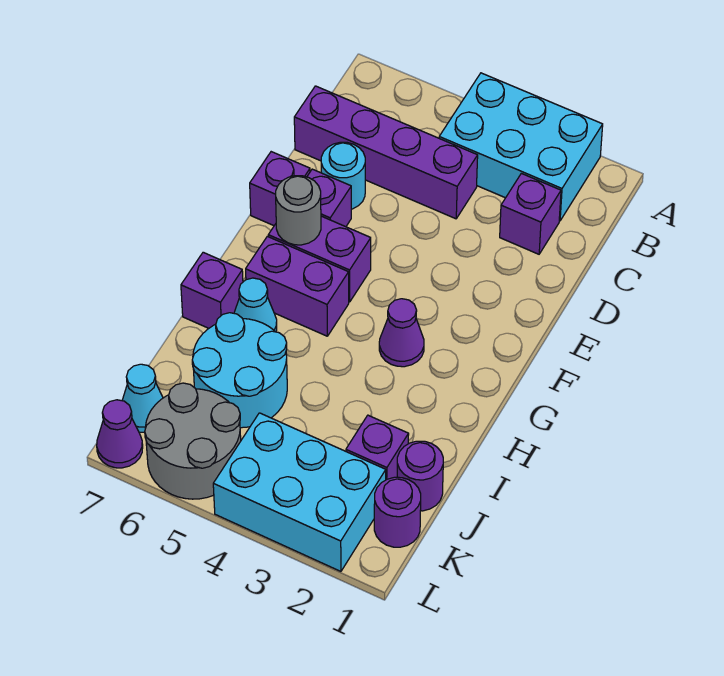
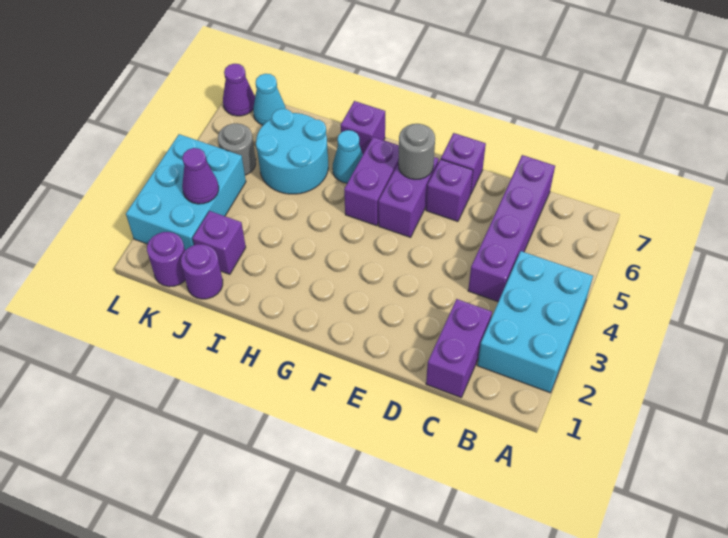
purple 1x1 brick [500,173,561,254] -> purple 1x2 brick [426,299,492,397]
cyan 1x1 round brick [321,142,365,209] -> none
purple 1x1 cone [379,299,424,367] -> purple 1x1 cone moved to [182,148,219,204]
grey 2x2 round brick [145,383,241,499] -> grey 1x1 round brick [218,123,256,175]

